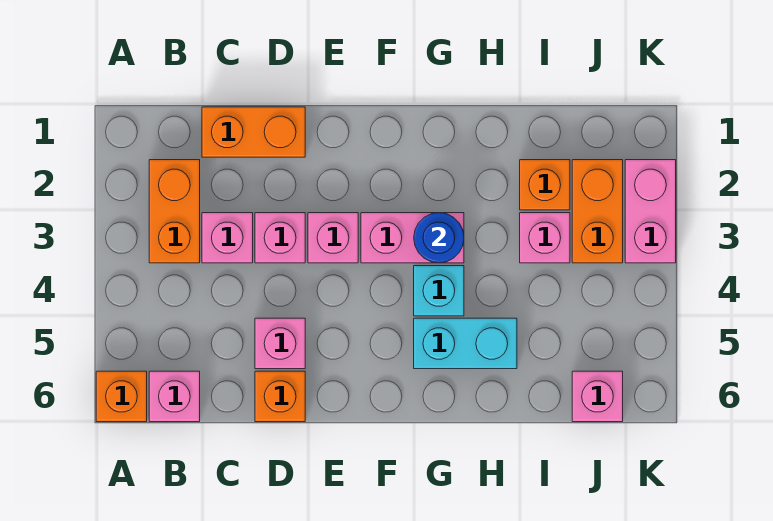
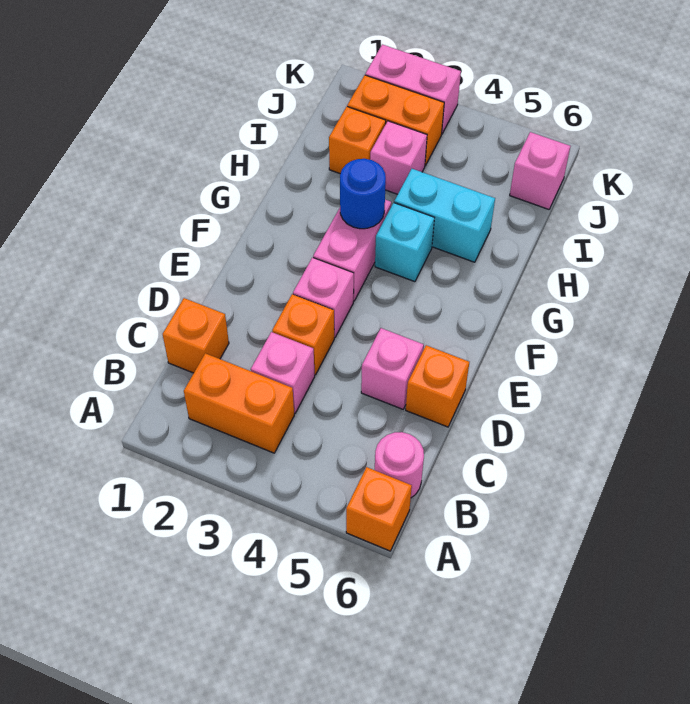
pink 1x1 brick [149,371,200,422] -> pink 1x1 round brick [375,432,424,498]
orange 1x2 brick [202,107,305,157] -> orange 1x1 brick [163,298,229,373]
pink 1x1 brick [255,213,305,263] -> orange 1x1 brick [272,294,334,375]
cyan 1x2 brick [414,318,517,369] -> cyan 1x2 brick turned to [394,169,495,262]

